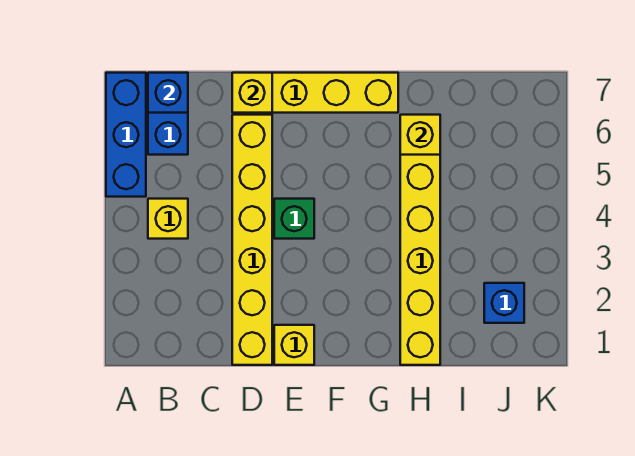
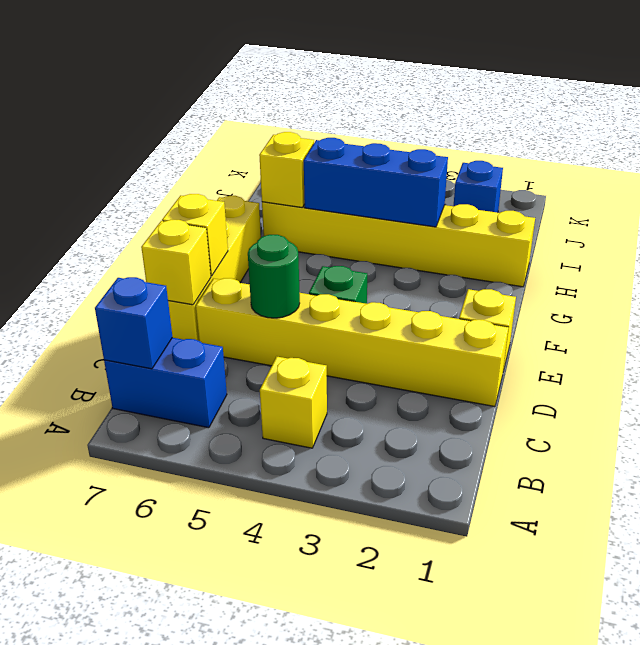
blue 1x3 brick [106,73,146,197] -> blue 1x3 brick moved to [304,138,448,227]
none -> green 1x1 round brick [248,235,300,318]
none -> yellow 1x1 brick [162,194,228,276]

